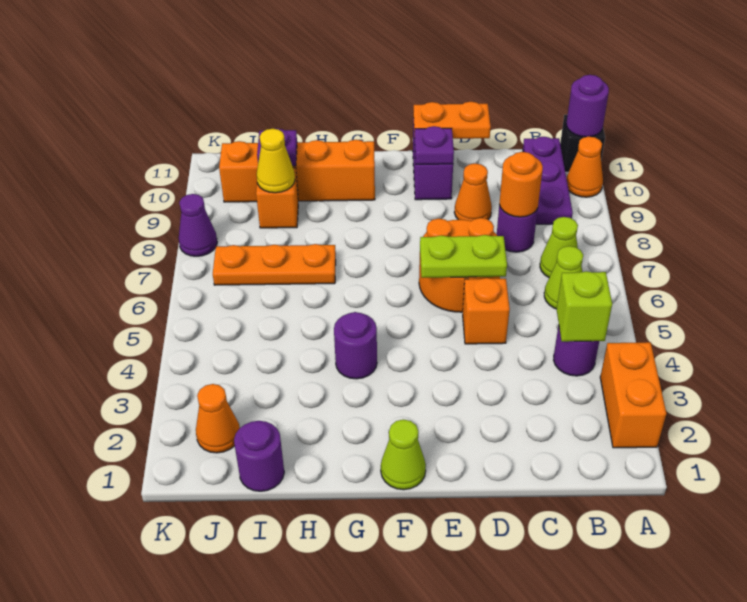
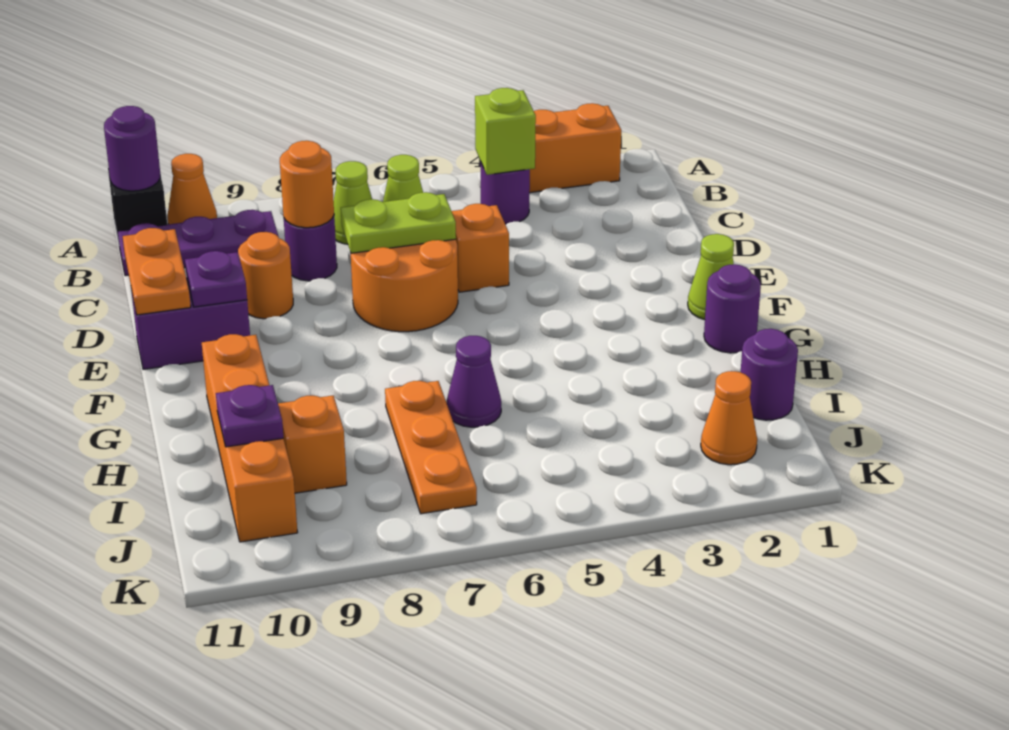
lime 1x2 plate [420,235,507,278] -> lime 1x2 plate turned to [341,192,456,253]
orange 1x1 cone [454,164,492,221] -> orange 1x1 round brick [238,232,293,319]
purple 1x1 round brick [334,312,377,379] -> purple 1x1 round brick moved to [704,264,761,353]
yellow 1x1 cone [257,129,295,193] -> none
purple 1x1 cone [179,194,217,256] -> purple 1x1 cone moved to [447,336,501,427]

